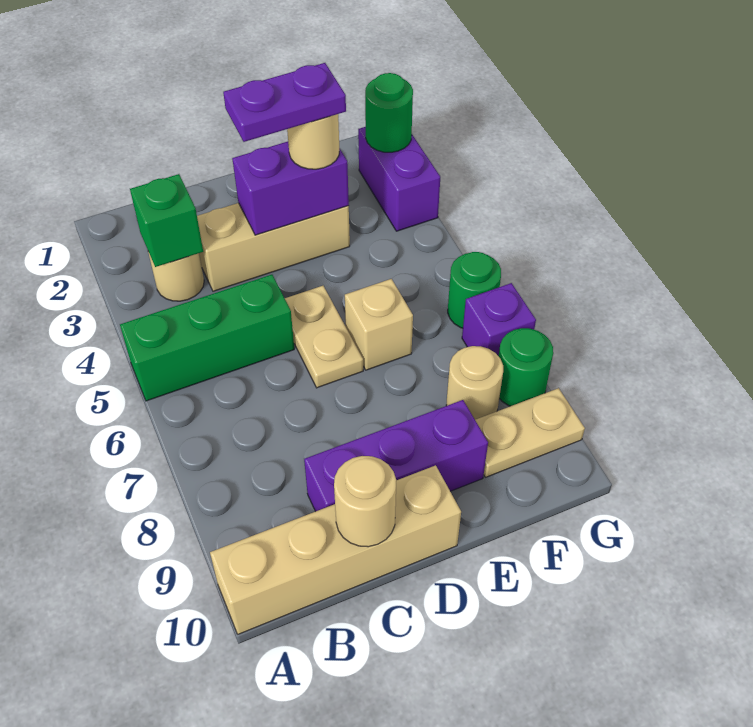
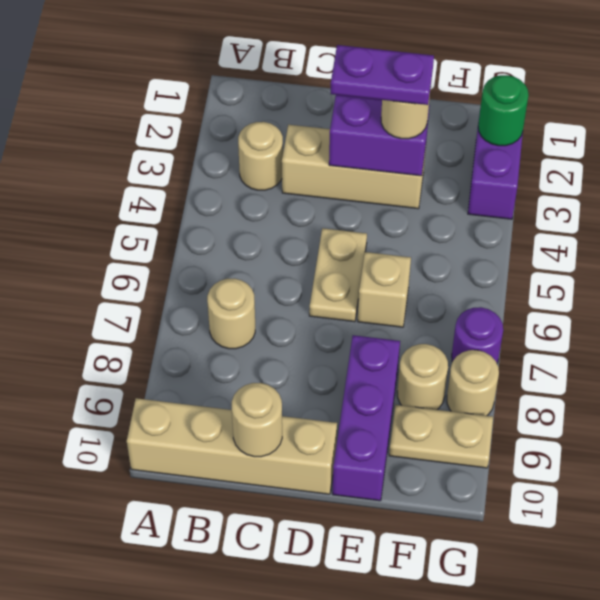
green 1x3 brick [120,275,294,401] -> none
green 1x1 brick [130,174,203,267] -> none
none -> tan 1x1 round brick [207,279,255,349]
purple 1x3 brick [304,400,488,511] -> purple 1x3 brick turned to [332,335,400,501]
green 1x1 round brick [448,252,501,328] -> none
purple 1x1 brick [462,283,536,356] -> purple 1x1 round brick [452,307,503,363]
green 1x1 round brick [499,328,553,406] -> tan 1x1 round brick [447,350,499,416]

